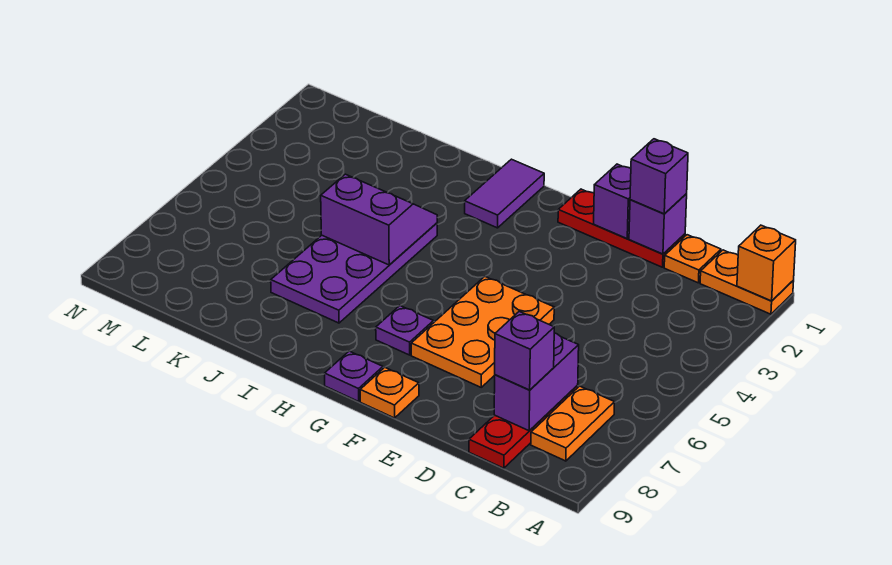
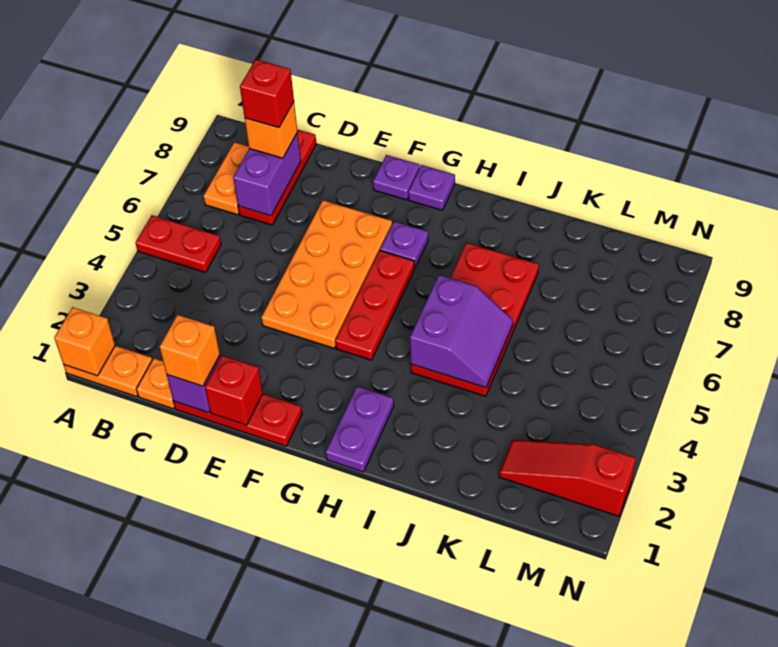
none -> red 1x2 plate [136,215,221,272]
purple 1x1 brick [495,311,554,390] -> orange 1x1 brick [245,102,297,158]
none -> red 1x1 brick [240,60,294,128]
purple 1x1 brick [630,139,688,214] -> orange 1x1 brick [160,315,220,386]
purple 1x1 brick [594,164,631,238] -> red 1x1 brick [205,356,263,425]
orange 2x3 plate [411,277,554,387] -> orange 2x4 plate [261,200,392,348]
orange 1x1 plate [360,367,419,418] -> purple 1x1 plate [373,155,420,200]
none -> red 1x3 plate [335,251,414,360]
purple 1x2 tile [465,159,544,228] -> purple 1x2 plate [326,386,394,472]
purple 2x4 plate [271,223,437,323] -> red 2x4 plate [411,243,539,396]
purple 2x2 slope [321,174,437,265] -> purple 2x2 slope turned to [410,275,513,388]
none -> red 1x3 slope [499,440,636,516]

